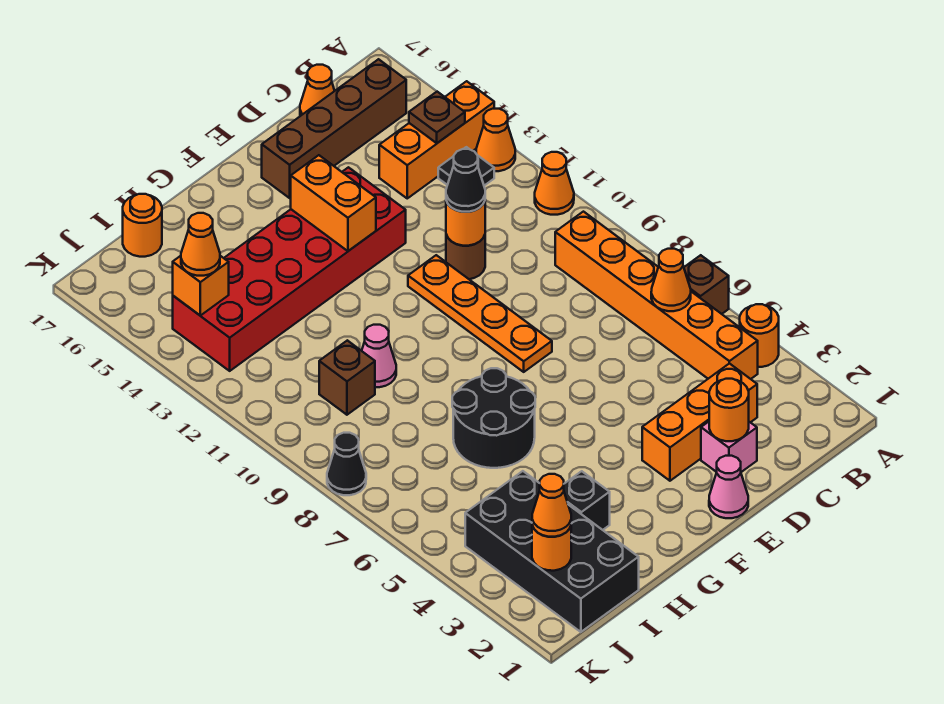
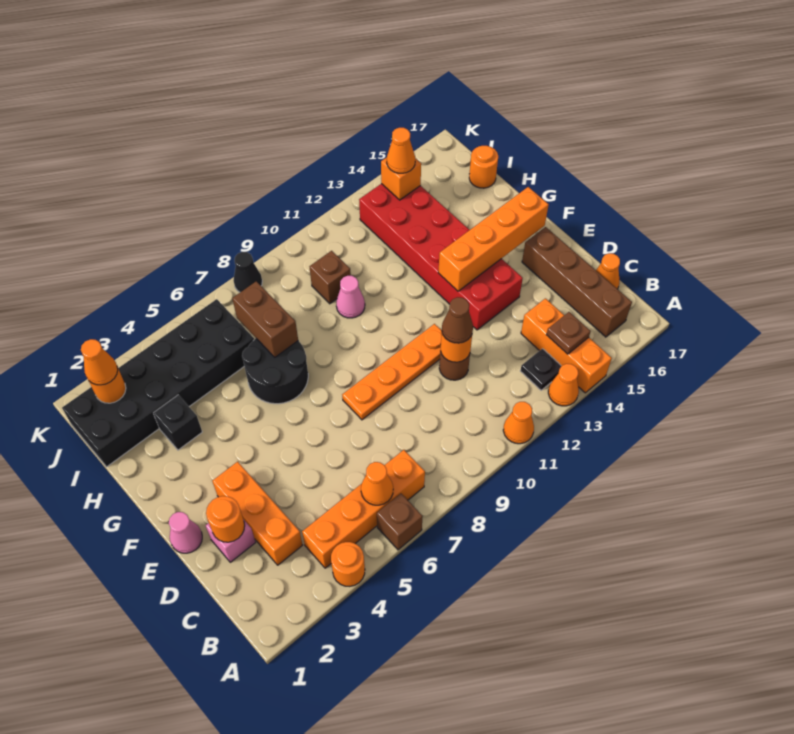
orange 1x6 brick [555,212,758,379] -> orange 1x4 brick [302,450,425,568]
black 1x1 cone [446,149,485,212] -> brown 1x1 cone [442,297,473,343]
orange 1x2 brick [291,155,376,251] -> orange 1x4 brick [438,187,549,291]
none -> brown 1x2 brick [232,281,298,357]
black 2x4 brick [465,471,639,632] -> black 2x6 brick [62,299,254,467]

